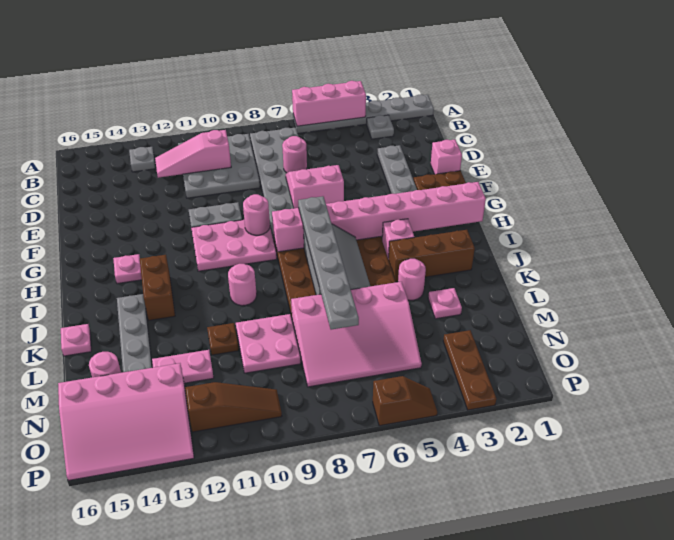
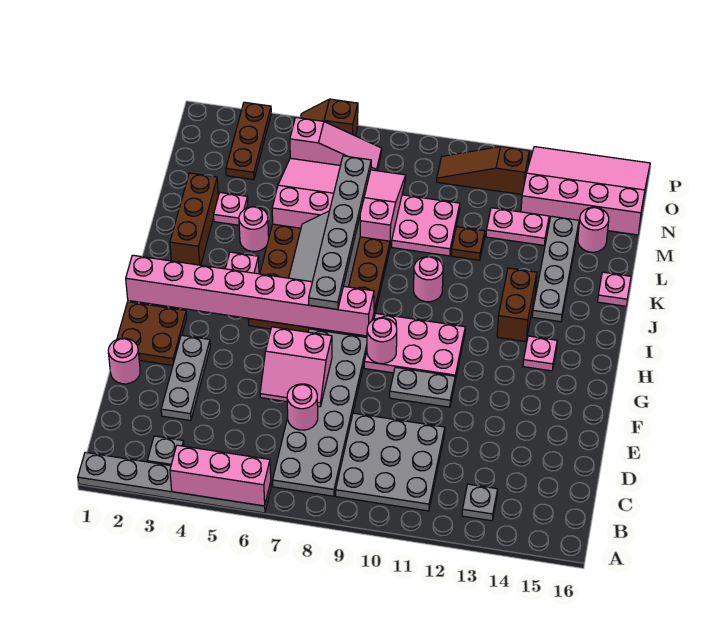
pink 1x3 slope [155,130,231,178] -> pink 1x3 slope moved to [290,118,382,171]
pink 1x1 brick [431,140,462,174] -> pink 1x1 round brick [108,338,140,384]
brown 1x3 brick [389,230,475,282] -> brown 1x3 brick turned to [170,173,218,265]

